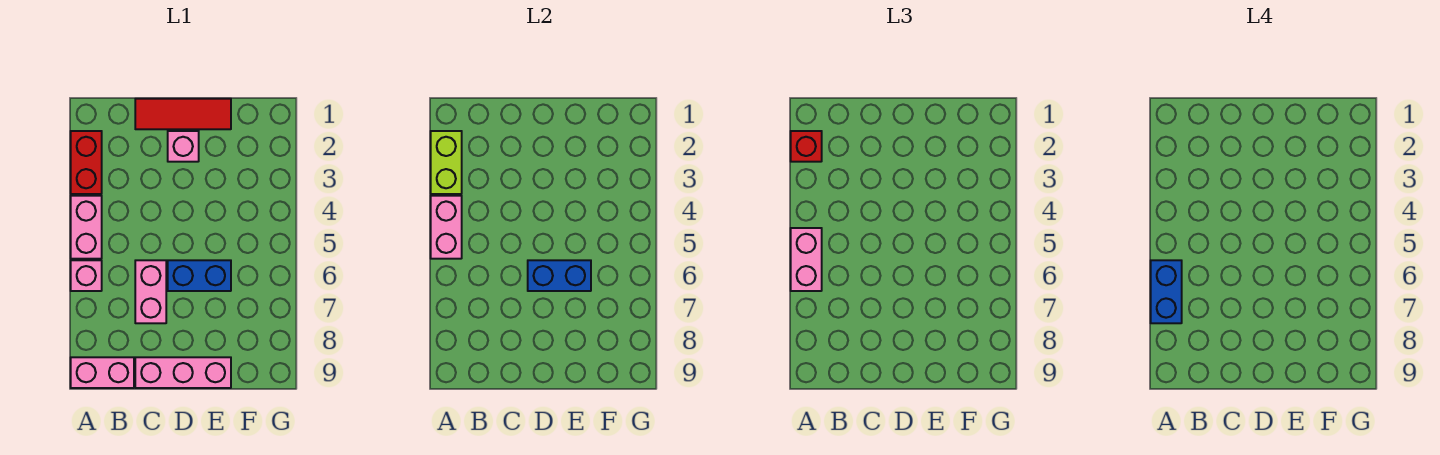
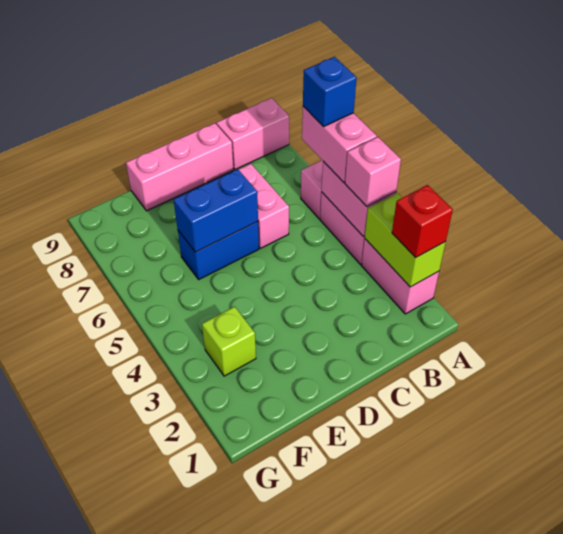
red 1x2 brick [71,131,102,194] -> pink 1x2 brick [362,239,439,314]
blue 1x2 brick [1151,260,1182,323] -> blue 1x1 brick [303,57,357,127]
red 1x3 tile [135,99,231,129] -> none
pink 1x1 brick [168,131,199,162] -> pink 1x1 brick moved to [345,137,401,206]
none -> lime 1x1 brick [202,307,256,376]

